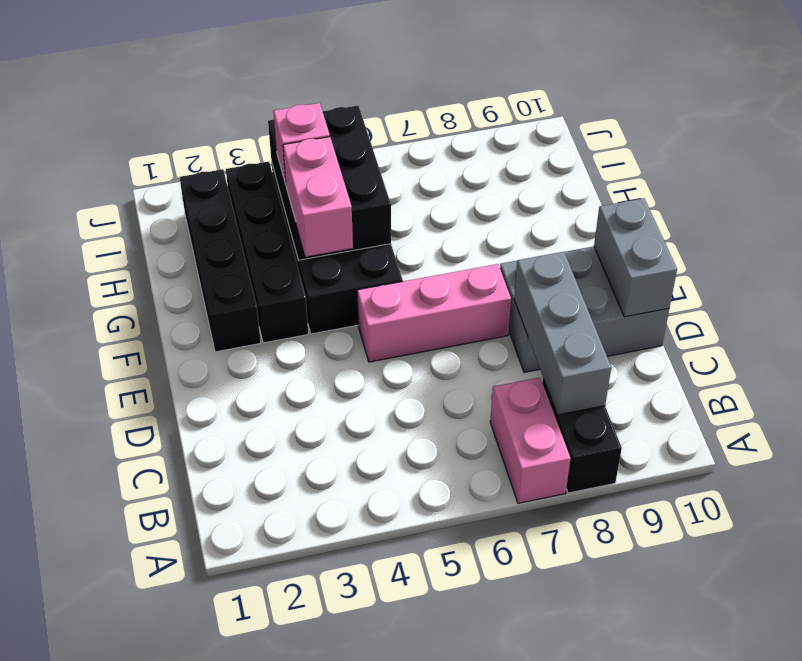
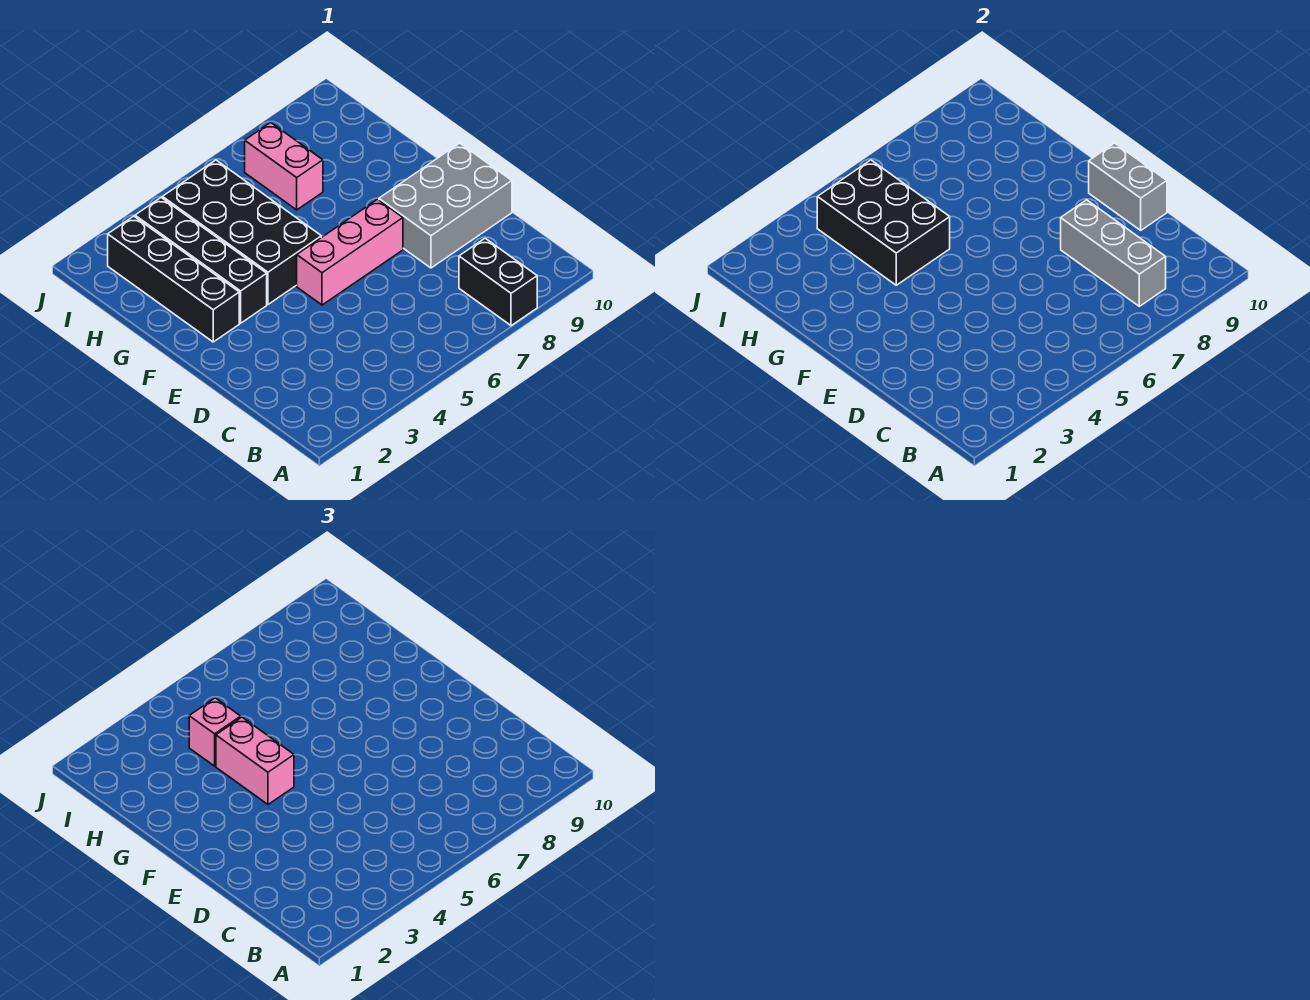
pink 1x2 brick [490,377,571,503] -> pink 1x2 brick moved to [245,122,323,210]

